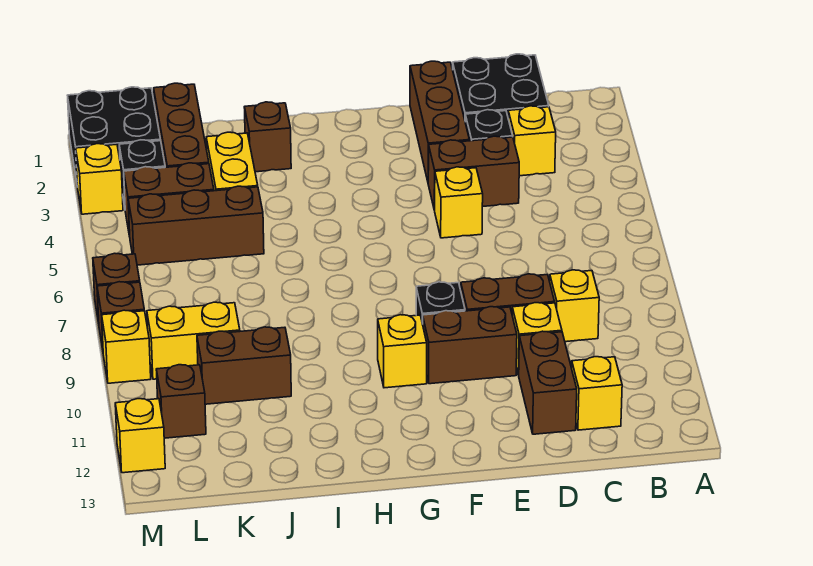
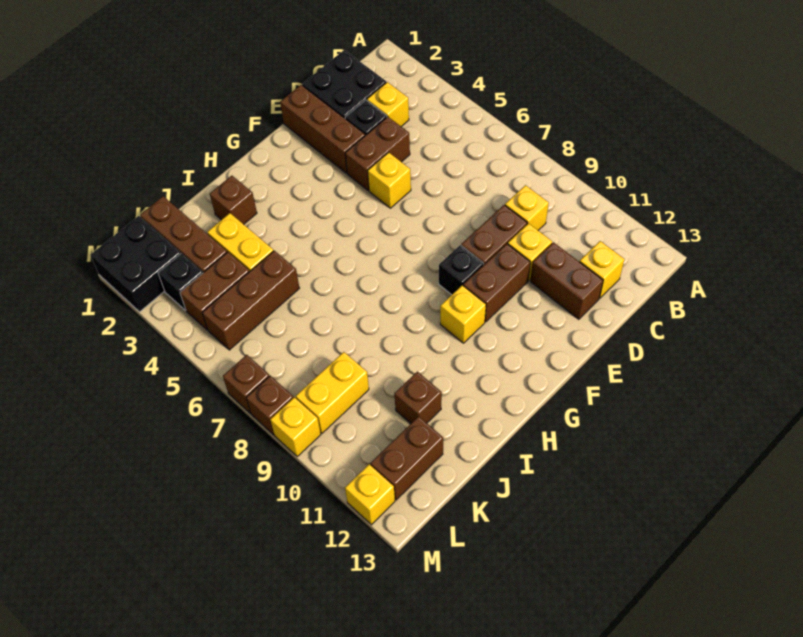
brown 1x2 brick [197,327,291,404] -> brown 1x2 brick moved to [370,416,443,500]
brown 1x1 brick [156,365,206,438] -> brown 1x1 brick moved to [394,372,442,424]
yellow 1x1 brick [76,144,123,214] -> none

